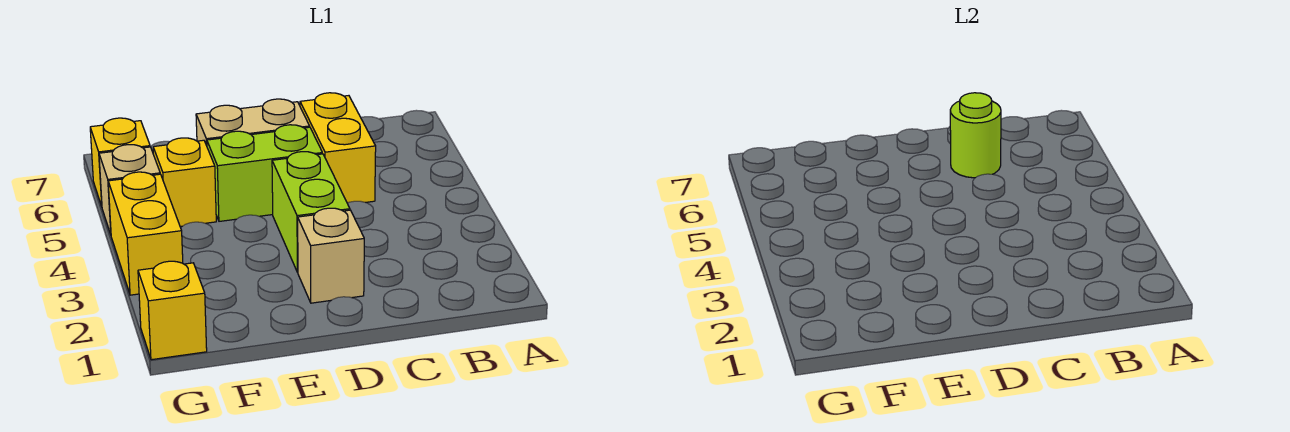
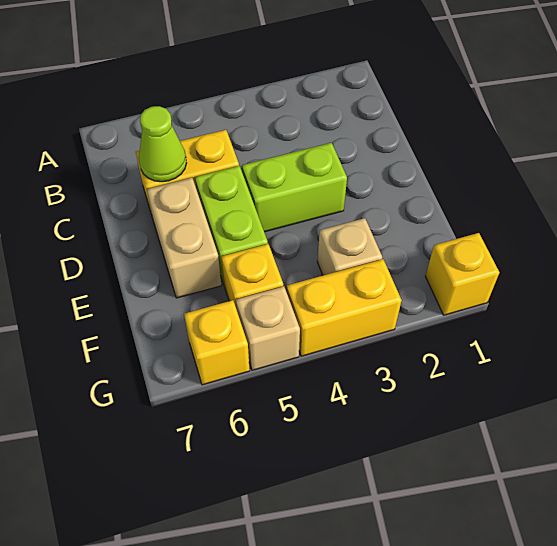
lime 1x1 round brick [950,93,1001,178] -> lime 1x1 cone [139,106,187,182]
tan 1x1 brick [298,208,364,303] -> tan 1x1 brick moved to [317,218,382,275]

